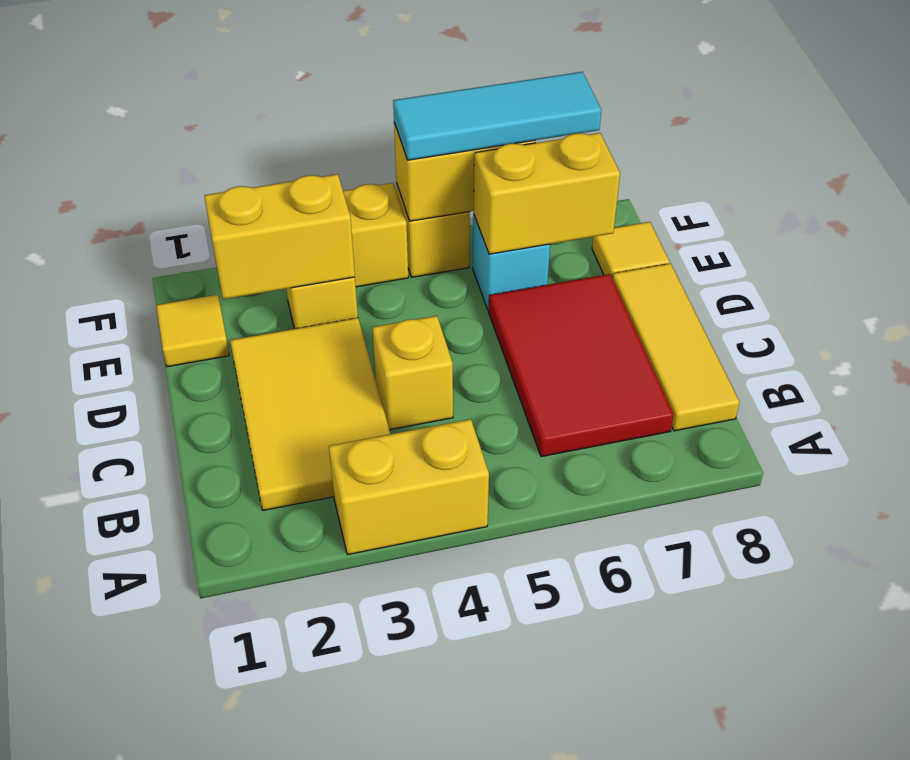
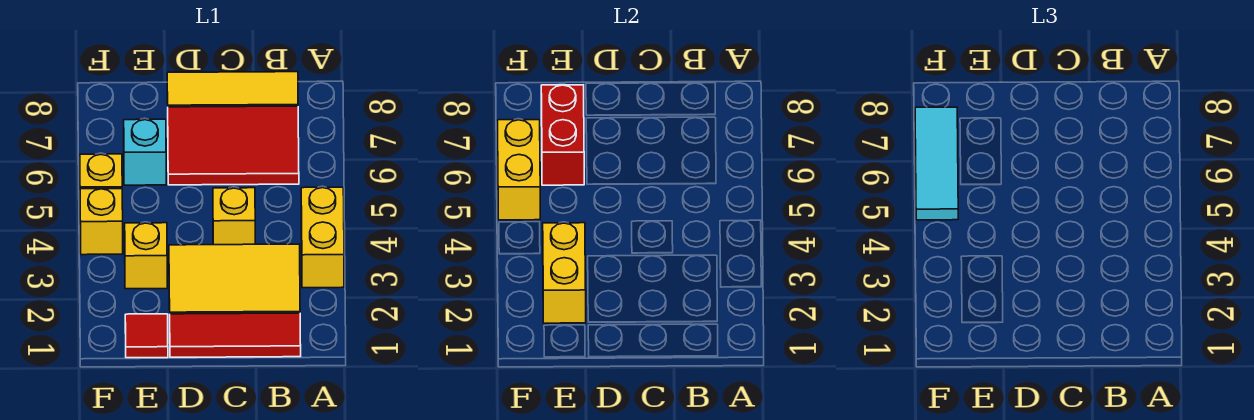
none -> red 1x3 tile [170,313,301,357]
yellow 1x1 tile [156,295,229,367] -> red 1x1 tile [125,314,168,358]
yellow 1x2 brick [474,133,620,254] -> red 1x2 brick [541,85,584,185]
yellow 1x1 tile [592,222,670,277] -> none

